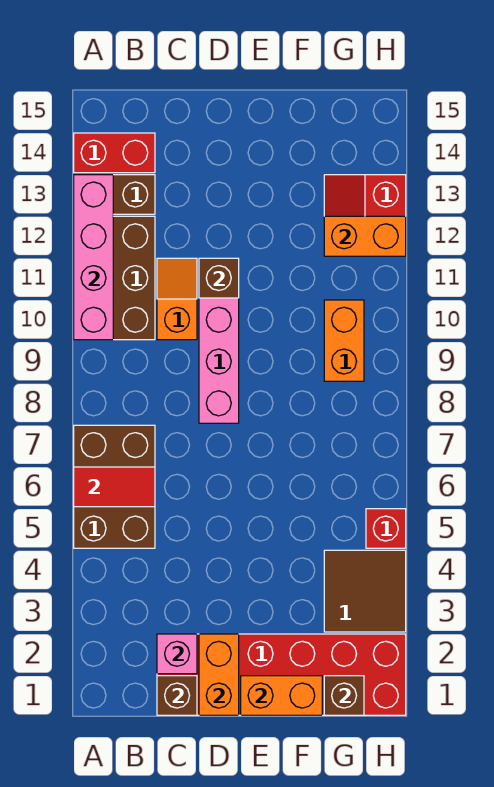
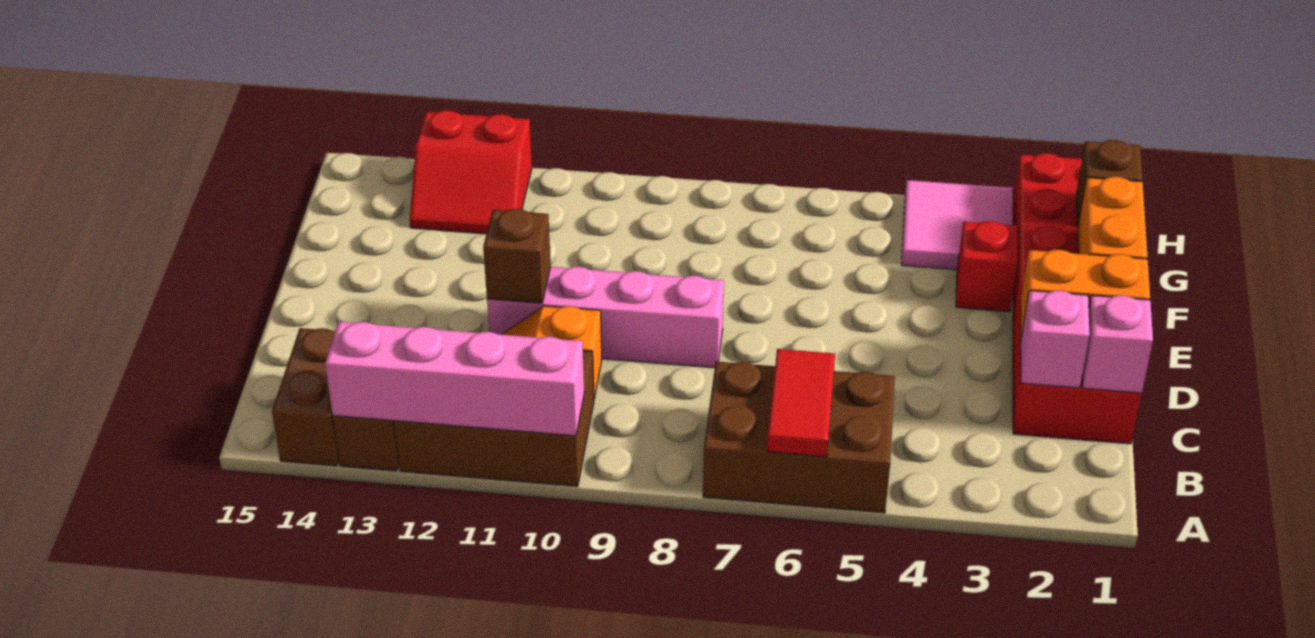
red 1x2 brick [74,133,155,173] -> brown 1x2 brick [272,328,339,466]
brown 1x1 brick [157,676,197,715] -> pink 1x1 brick [1082,295,1153,393]
brown 2x2 tile [324,550,406,632] -> pink 2x2 tile [901,180,1013,270]
orange 1x2 brick [324,300,364,381] -> none
orange 1x2 brick [324,216,406,256] -> none
red 1x1 brick [366,509,406,548] -> red 1x1 brick moved to [956,221,1018,312]

